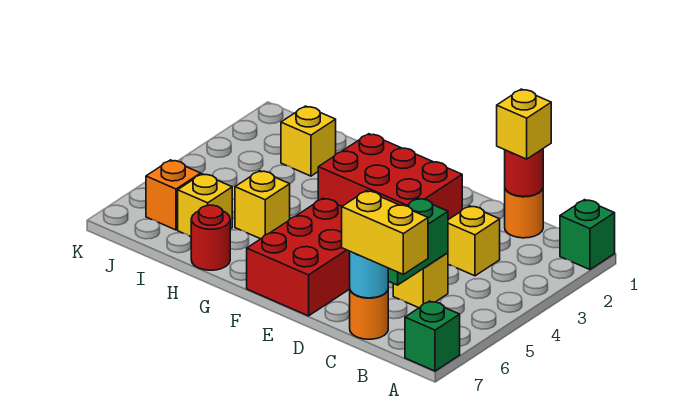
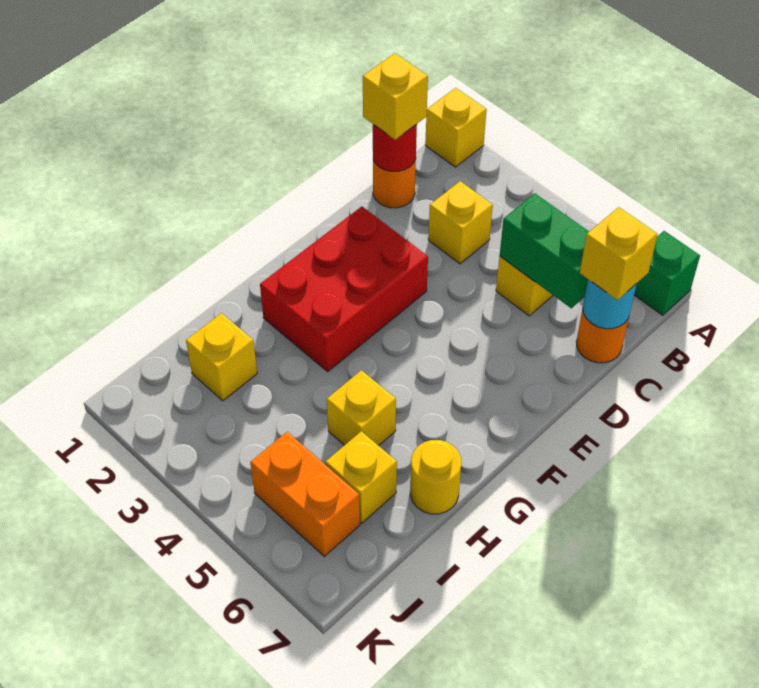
green 1x1 brick [560,200,615,270] -> yellow 1x1 brick [425,88,487,167]
yellow 1x2 brick [342,191,428,274] -> yellow 1x1 brick [580,207,658,300]
red 2x3 brick [247,198,350,316] -> none
red 1x1 round brick [191,205,230,270] -> yellow 1x1 round brick [410,440,461,514]
orange 1x1 brick [146,160,201,230] -> orange 1x2 brick [250,432,360,556]

